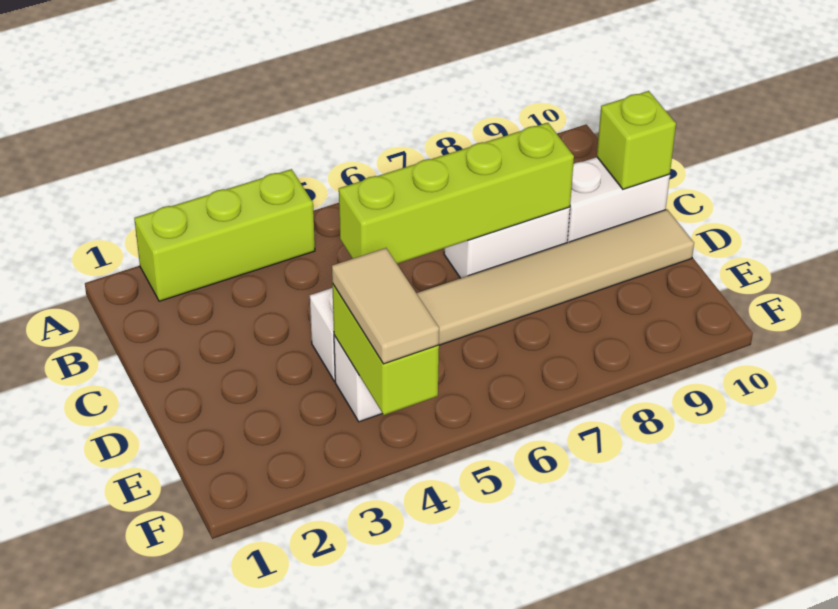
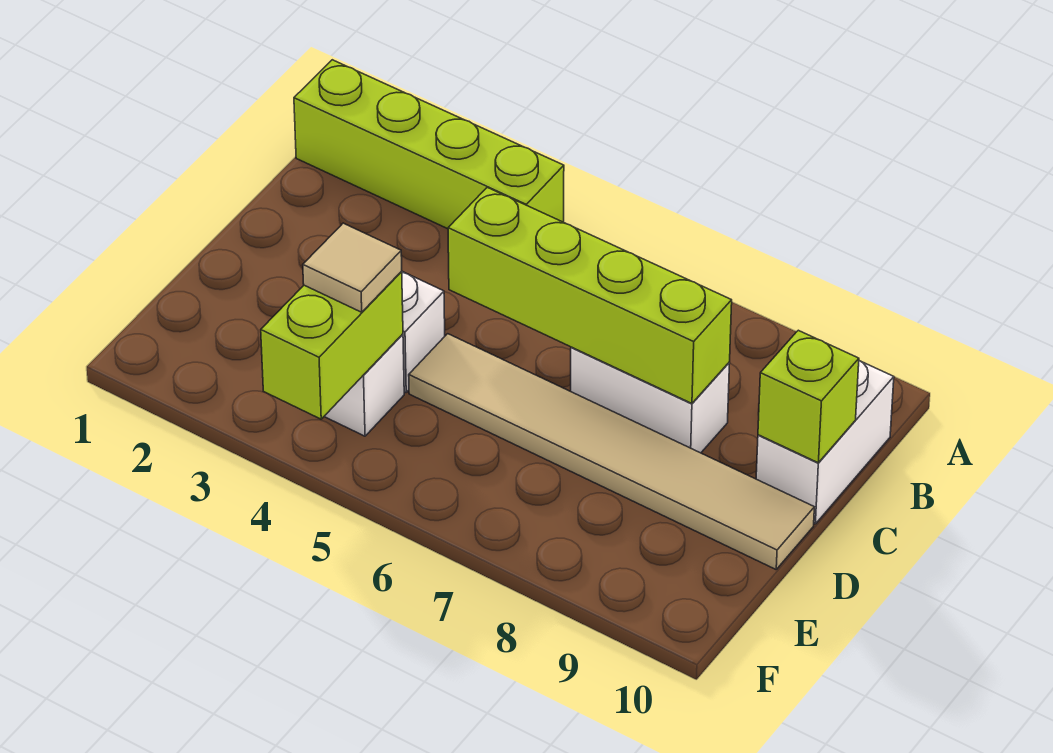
lime 1x3 brick [134,169,315,301] -> lime 1x4 brick [294,60,564,229]
white 1x2 brick [567,157,670,242] -> white 1x2 brick turned to [756,361,894,524]
tan 1x2 tile [332,248,439,364] -> tan 1x1 tile [303,223,402,312]

